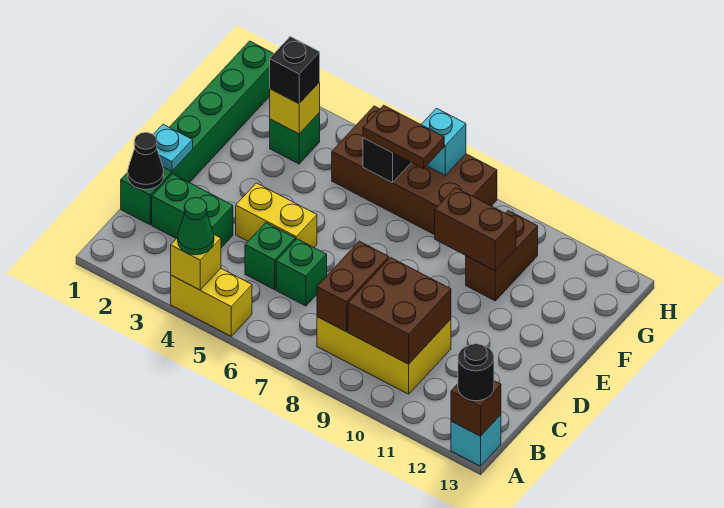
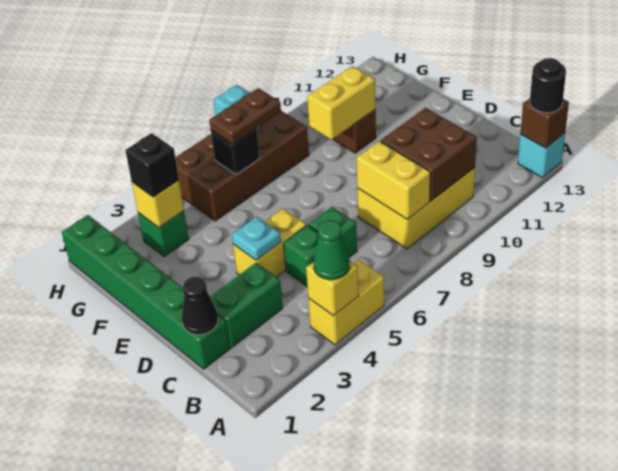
brown 1x2 brick [317,241,389,332] -> yellow 1x2 brick [357,141,430,219]
cyan 1x1 plate [153,124,193,171] -> cyan 1x1 plate moved to [232,217,281,260]
brown 1x2 brick [435,187,516,271] -> yellow 1x2 brick [307,66,375,140]

